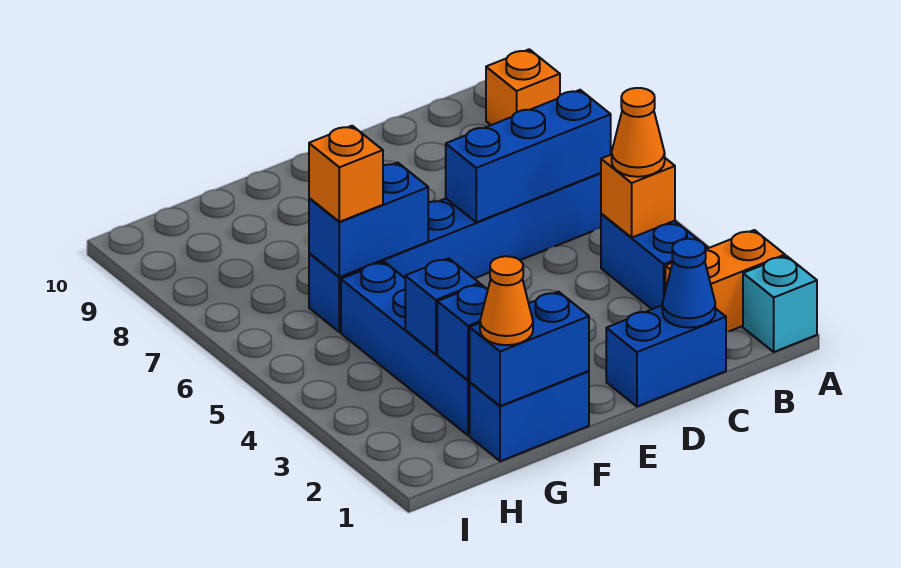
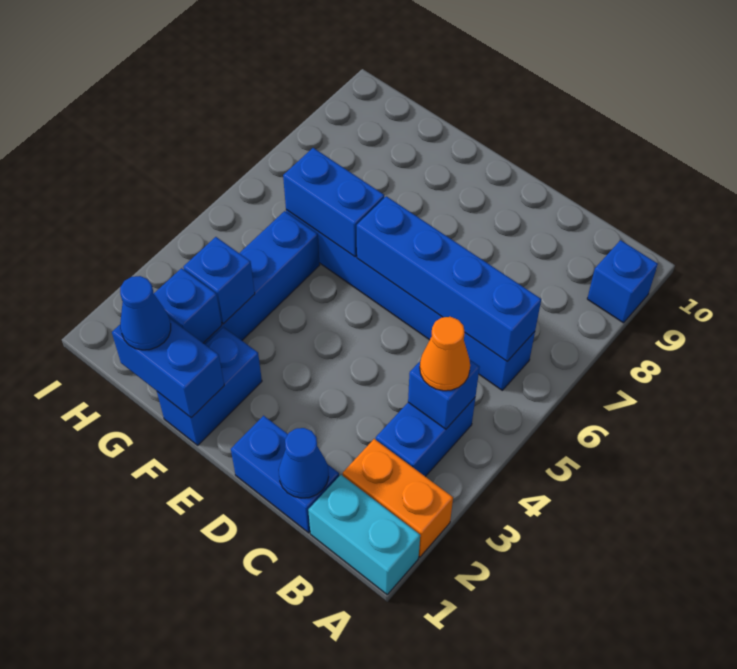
cyan 1x1 brick [743,256,817,352] -> cyan 1x2 brick [308,475,420,594]
orange 1x1 brick [486,49,560,125] -> blue 1x1 brick [587,240,658,323]
orange 1x1 brick [601,154,675,237] -> blue 1x1 brick [408,360,480,429]
blue 1x3 brick [446,90,611,222] -> blue 1x4 brick [357,196,541,361]
blue 1x2 brick [470,371,589,461] -> blue 1x2 brick turned to [157,327,262,445]
orange 1x1 cone [480,256,533,345] -> blue 1x1 cone [120,276,171,350]
orange 1x1 brick [309,126,383,222] -> none

